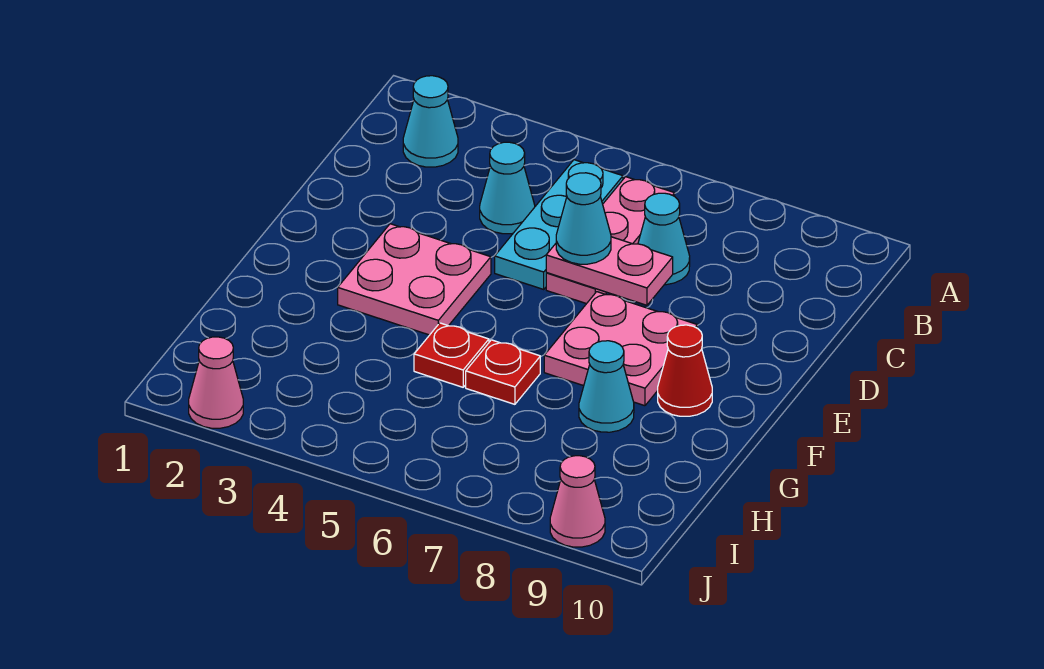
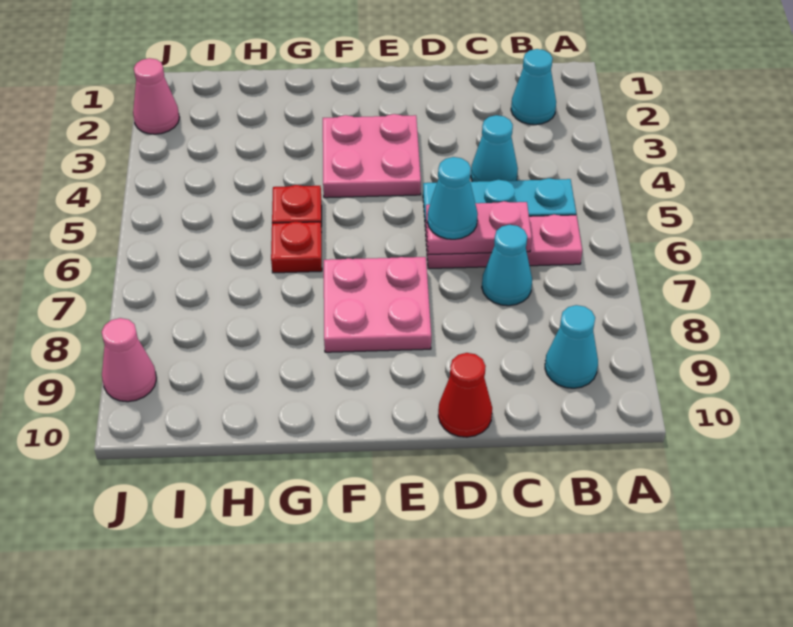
pink 1x2 plate [546,237,673,305] -> pink 1x2 plate turned to [426,201,532,255]
red 1x1 cone [658,325,712,416] -> red 1x1 cone moved to [438,353,492,437]
cyan 1x1 cone [579,341,634,432] -> cyan 1x1 cone moved to [545,305,598,388]

